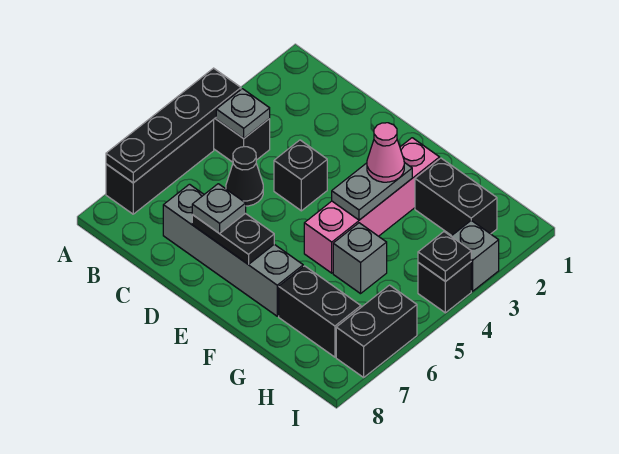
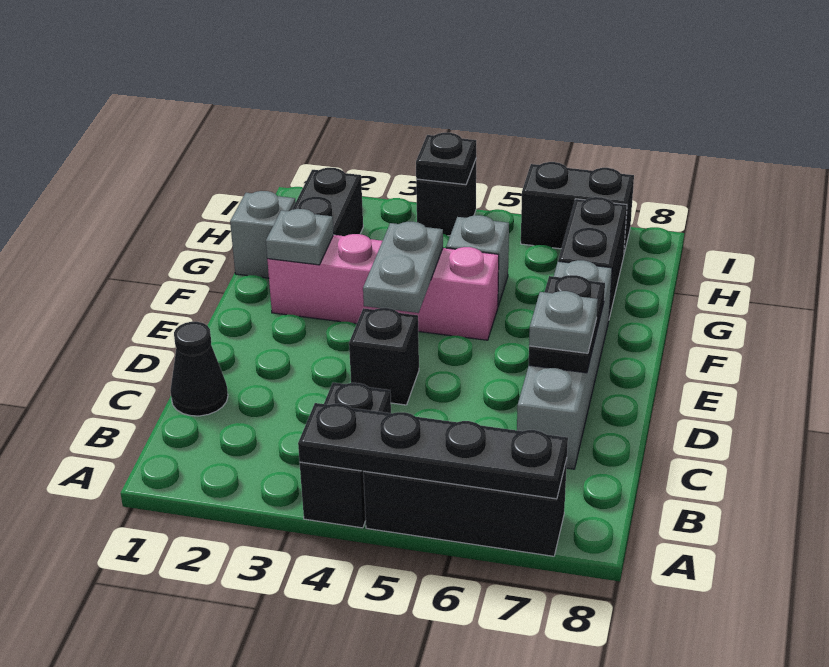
grey 1x1 plate [216,89,270,138] -> grey 1x1 plate moved to [266,209,334,265]
black 1x1 cone [226,147,263,206] -> black 1x1 cone moved to [170,322,228,416]
grey 1x2 plate [332,162,412,220] -> grey 1x2 plate turned to [363,222,443,313]
pink 1x1 cone [367,123,404,182] -> none
grey 1x1 brick [451,220,499,291] -> grey 1x1 brick moved to [230,191,295,278]

